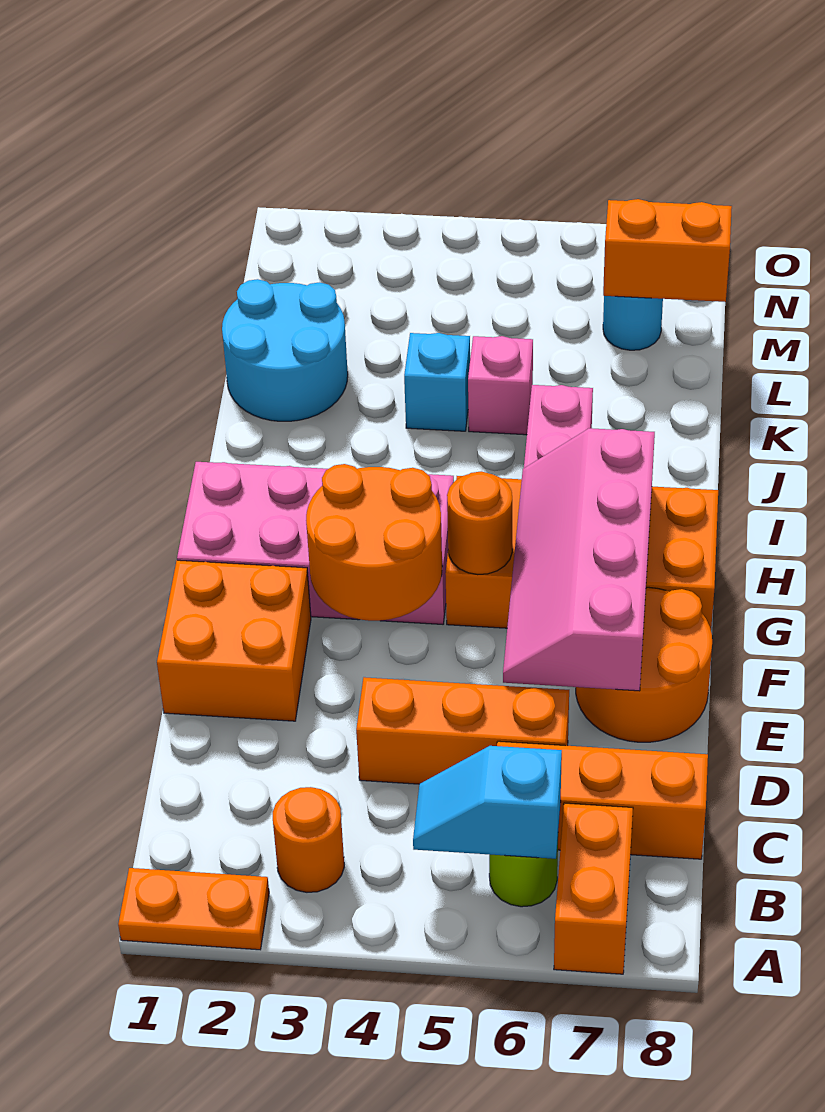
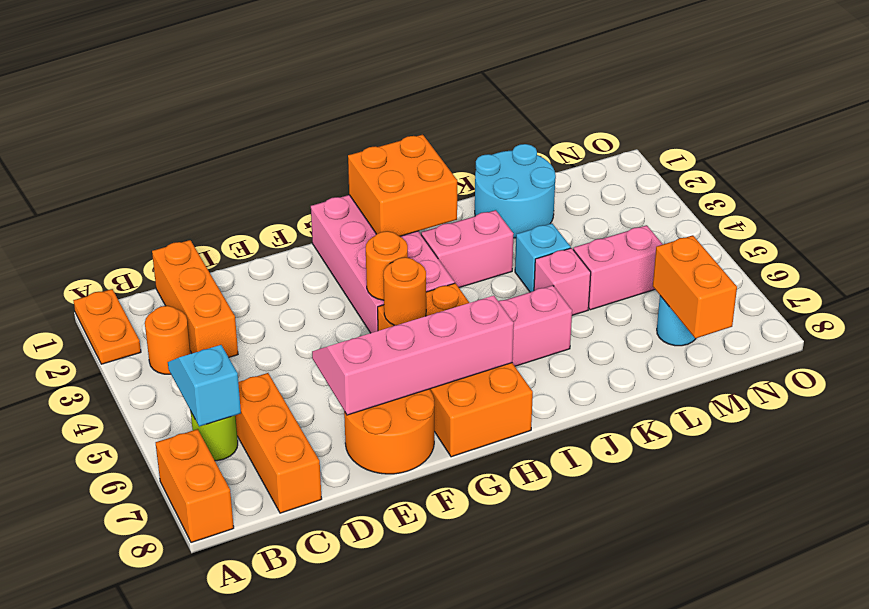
orange 1x2 brick [554,803,633,974] -> orange 1x2 brick turned to [156,429,234,543]
orange 1x3 brick [356,677,569,784] -> orange 1x3 brick moved to [152,240,238,357]
orange 2x2 brick [157,560,311,721] -> orange 2x2 brick moved to [348,135,457,236]
orange 2x2 round brick [306,464,442,621] -> orange 1x1 round brick [366,231,408,300]
none -> pink 1x2 brick [421,210,514,288]
none -> pink 1x2 brick [573,225,663,310]

